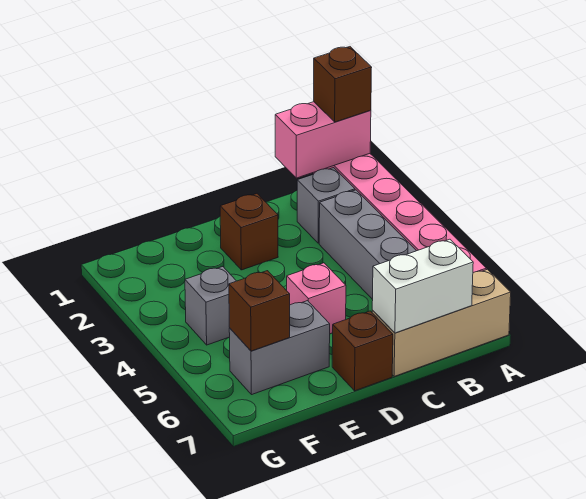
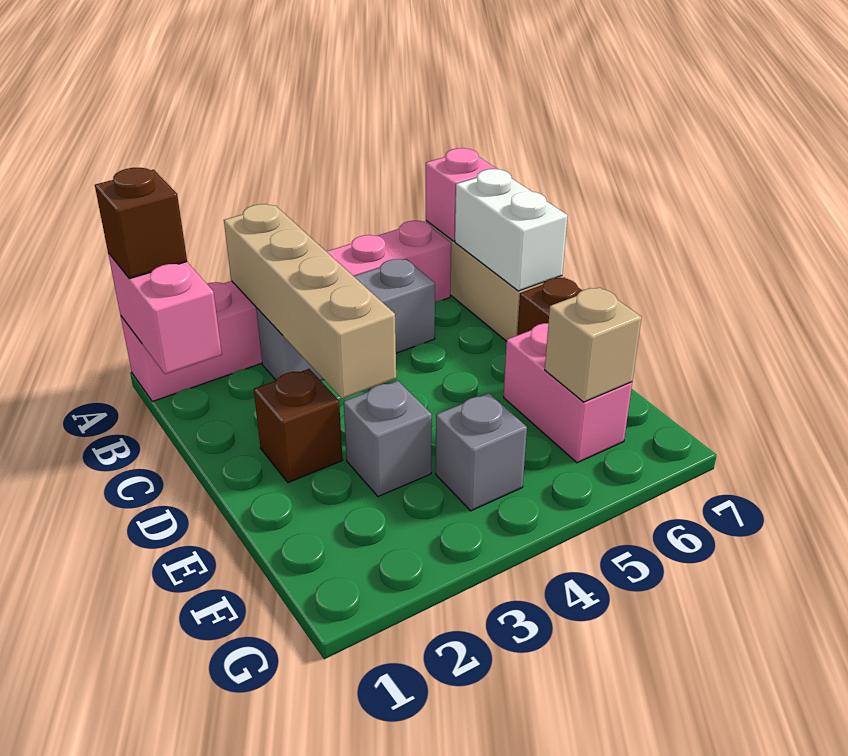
none -> tan 1x4 brick [224,204,396,399]
grey 1x1 brick [297,168,355,243] -> grey 1x1 brick moved to [344,381,432,496]
pink 1x1 brick [287,263,346,334] -> pink 1x1 brick moved to [426,148,497,241]
grey 1x2 brick [229,301,330,395] -> pink 1x2 brick [504,323,632,463]
brown 1x1 brick [229,271,290,351] -> tan 1x1 brick [545,287,642,402]

